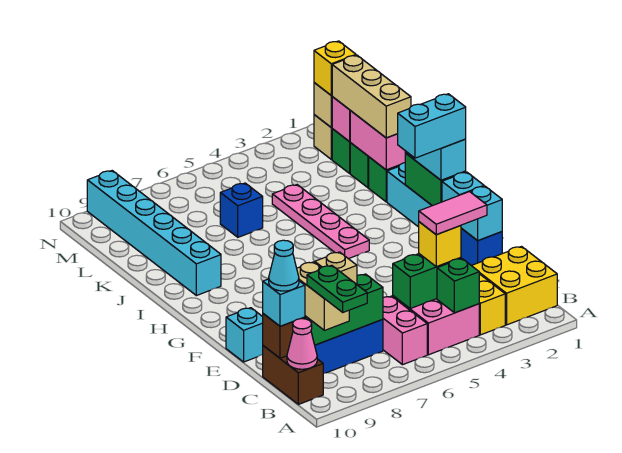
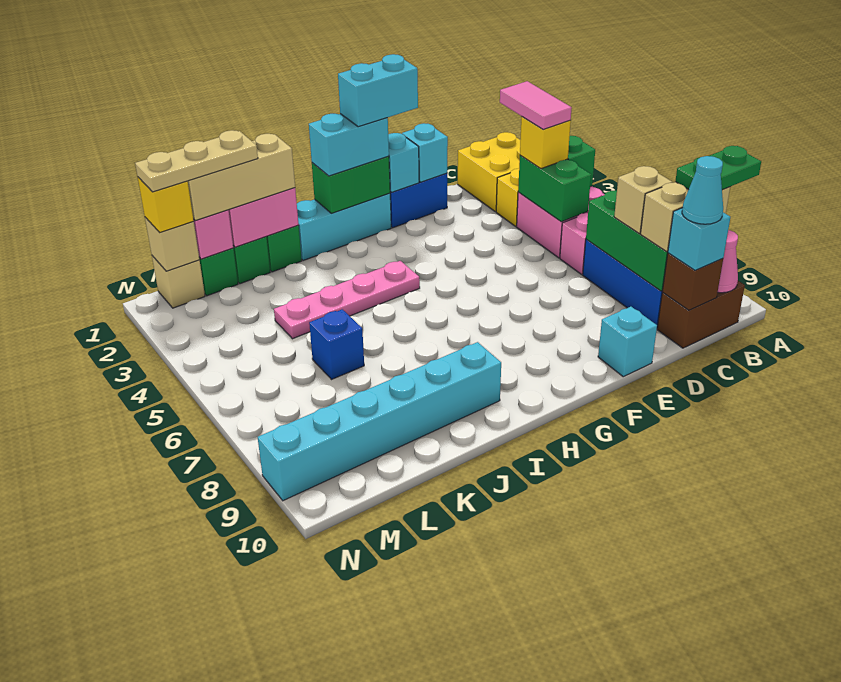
cyan 1x2 brick [398,94,466,158] -> cyan 1x2 brick turned to [338,54,418,127]
none -> tan 1x3 plate [135,130,258,192]

